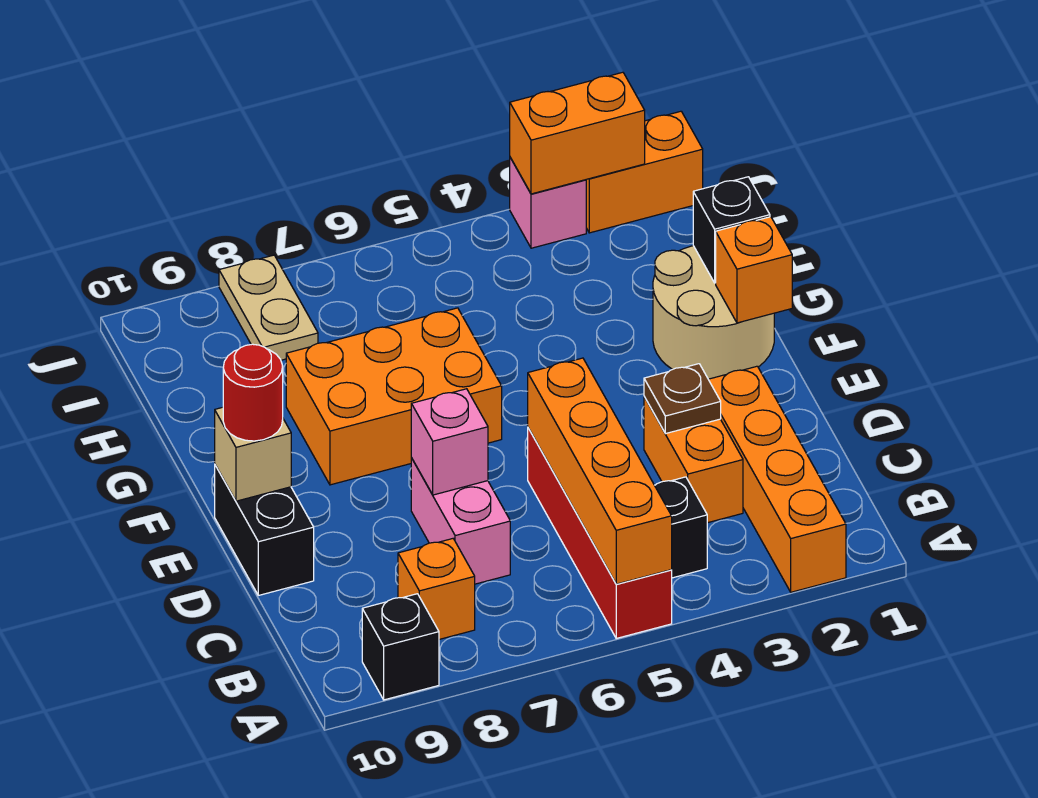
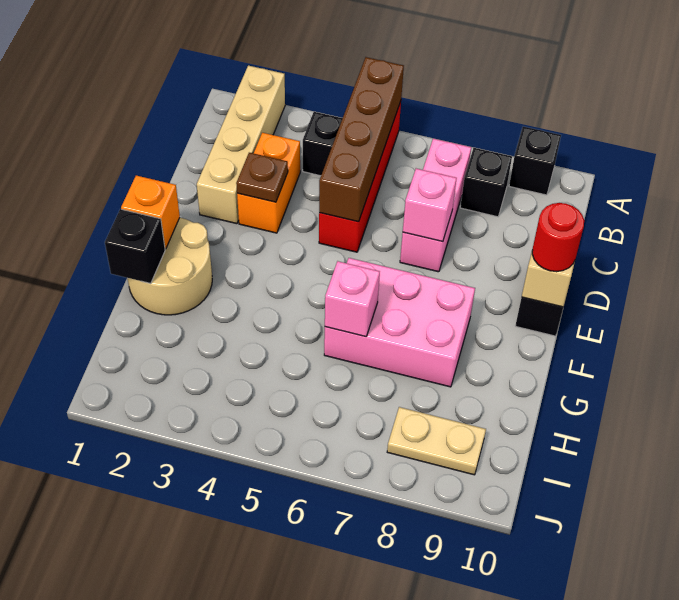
orange 1x4 brick [708,366,846,592] -> tan 1x4 brick [197,65,285,224]
orange 1x4 brick [528,358,672,584] -> brown 1x4 brick [319,57,404,222]
orange 1x1 brick [398,539,475,639] -> black 1x1 brick [460,148,512,217]
pink 1x2 brick [411,458,510,584] -> pink 1x3 brick [400,139,471,272]
orange 2x3 brick [286,308,502,485] -> pink 2x3 brick [324,258,475,387]
tan 1x2 plate [219,255,318,360] -> tan 1x2 plate turned to [387,407,486,475]
orange 1x2 brick [586,111,703,233] -> none
orange 1x2 brick [510,72,645,194] -> none
pink 1x1 brick [510,158,586,248] -> pink 1x1 brick moved to [325,261,380,337]

